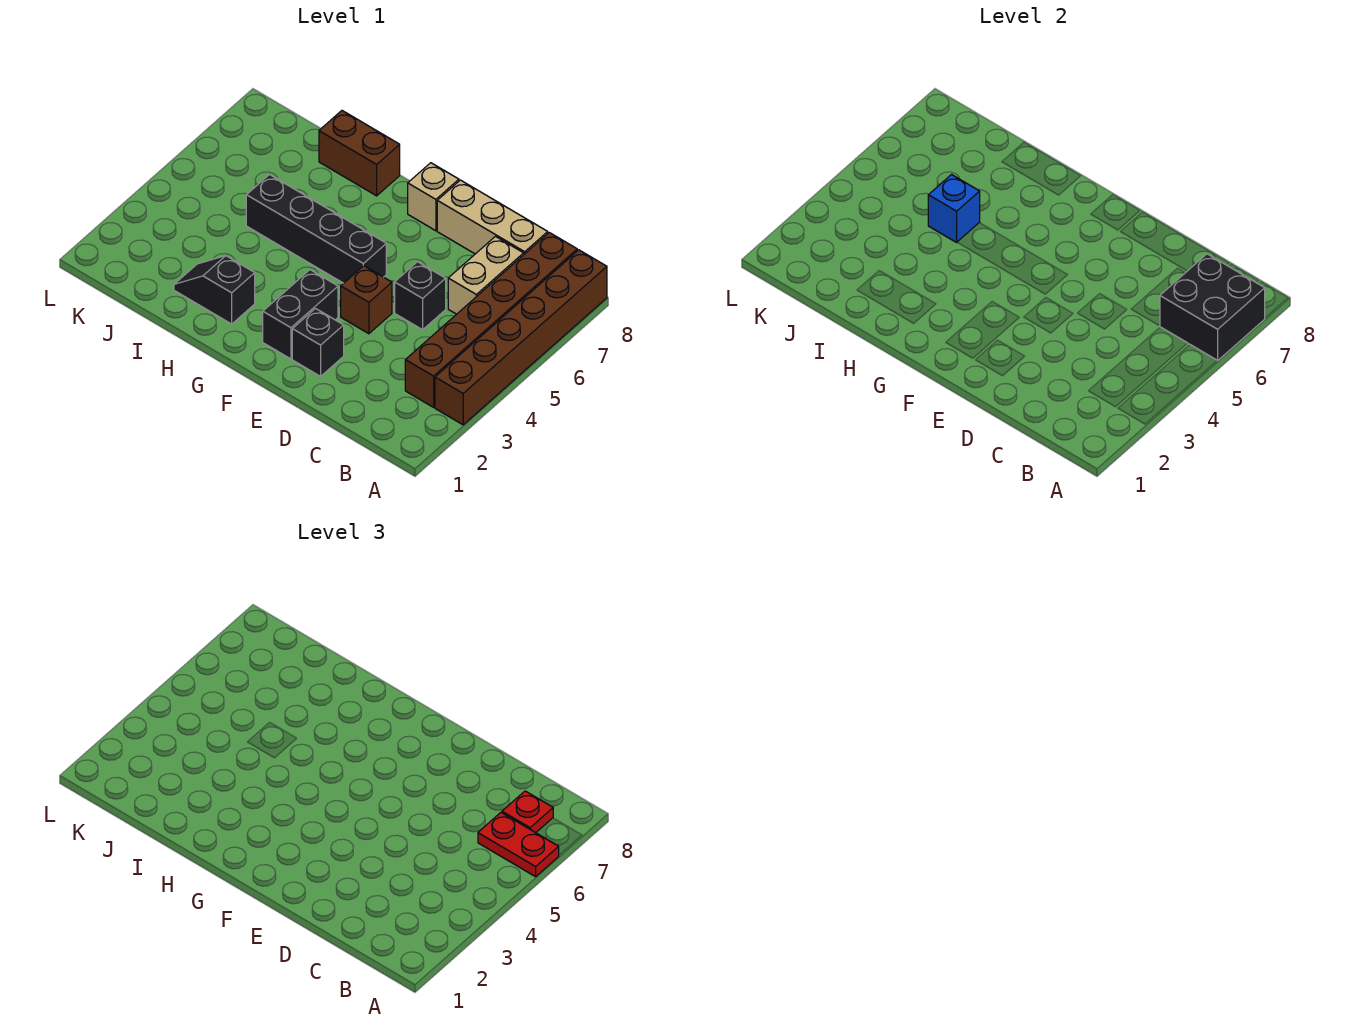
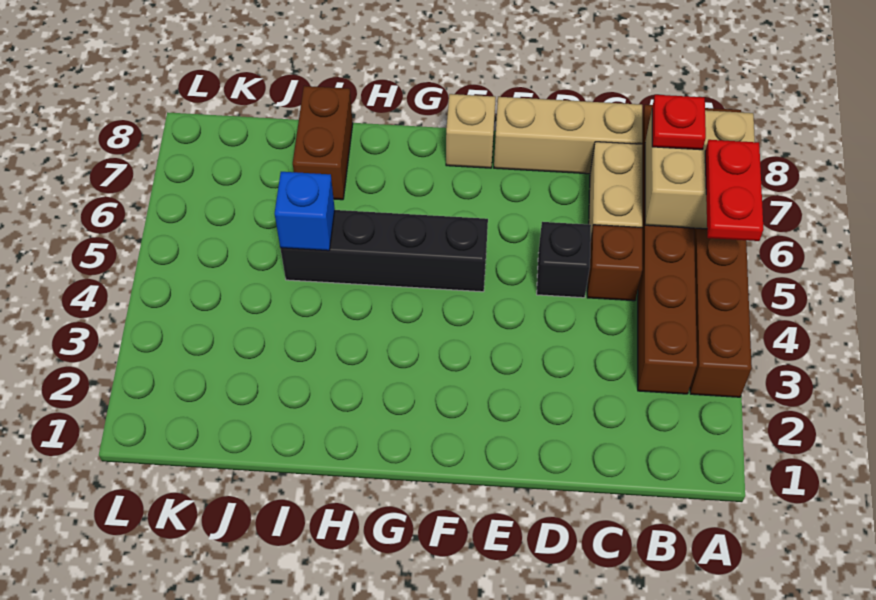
black 2x2 brick [1160,254,1265,361] -> tan 2x2 brick [645,110,755,229]
red 1x2 plate [478,813,559,877] -> red 1x2 plate turned to [705,140,764,241]
black 1x1 brick [292,309,344,376] -> none
brown 1x1 brick [341,266,392,334] -> brown 1x1 brick moved to [587,225,642,301]
black 1x2 brick [263,270,338,359] -> none
black 1x2 slope [174,256,255,324] -> none
brown 1x2 brick [319,111,400,196] -> brown 1x2 brick turned to [293,86,353,200]

